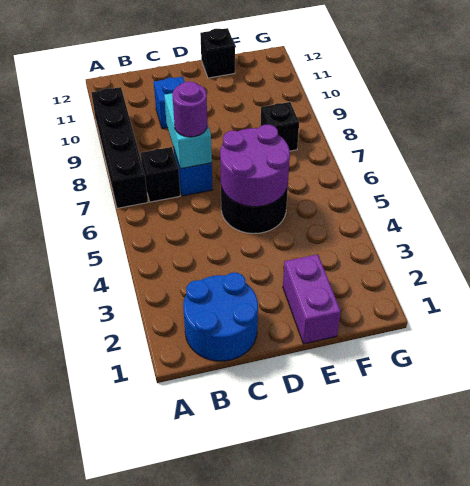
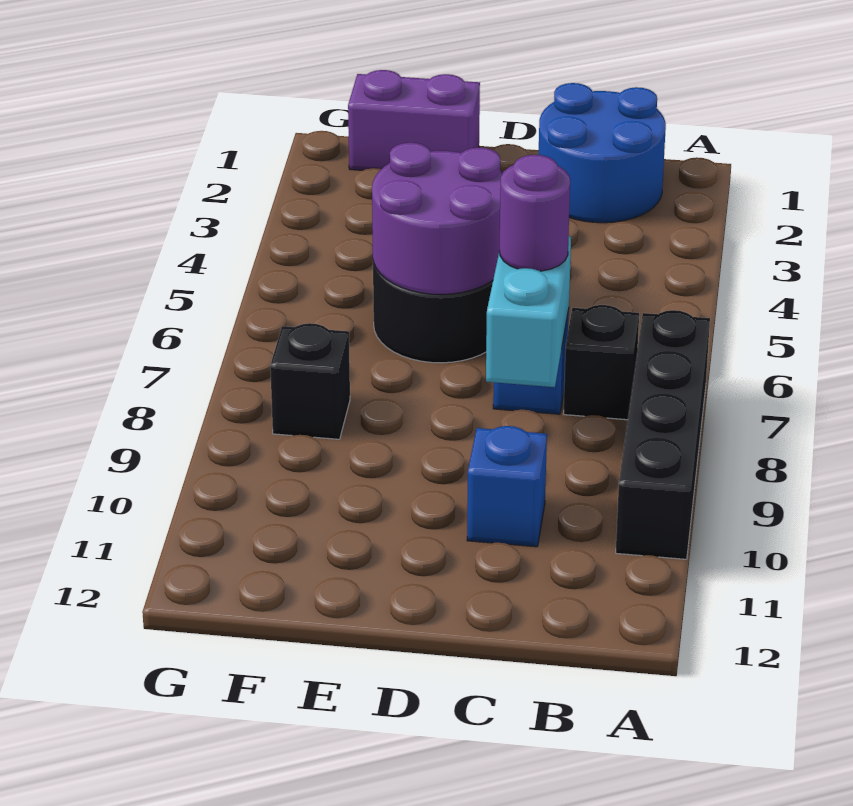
purple 1x2 brick [283,254,341,344] -> purple 1x2 brick turned to [348,70,480,170]
black 1x1 brick [200,28,235,78] -> none

